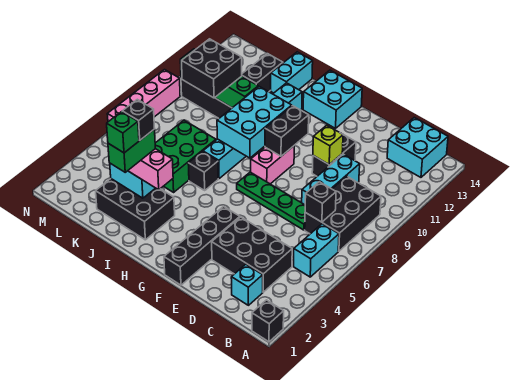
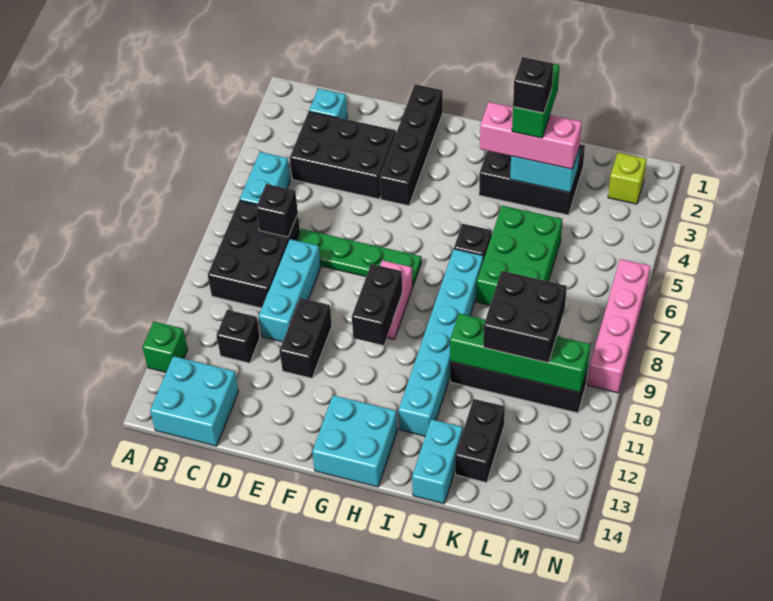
black 1x1 brick [252,300,284,342] -> black 1x1 brick moved to [217,310,260,363]
lime 1x1 brick [313,125,343,165] -> lime 1x1 brick moved to [608,153,647,204]
cyan 2x3 brick [217,87,292,158] -> none
green 1x1 brick [107,112,139,153] -> green 1x1 brick moved to [142,322,188,372]

